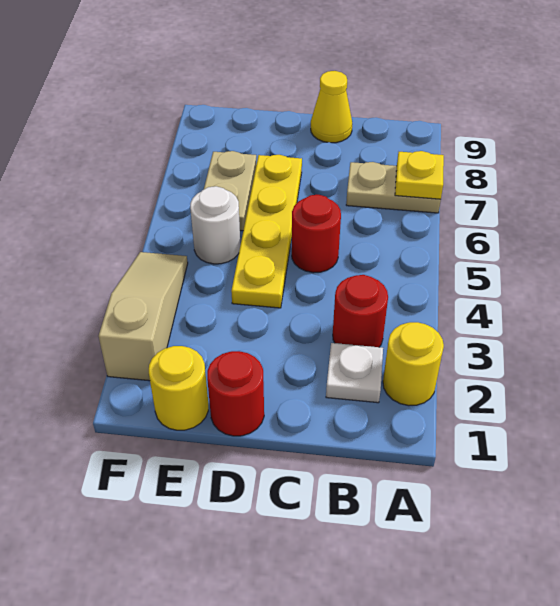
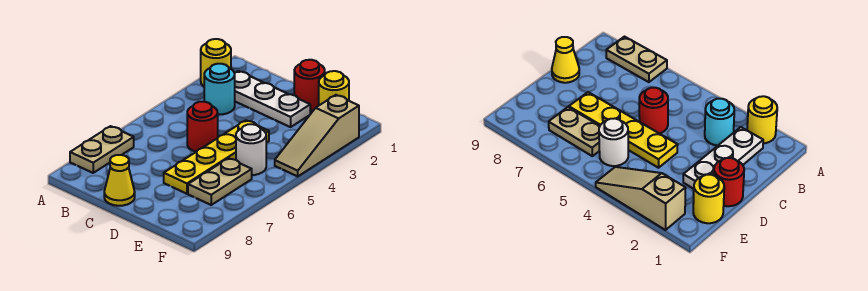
tan 1x2 plate [346,162,441,213] -> tan 1x2 plate turned to [70,126,134,173]
yellow 1x1 plate [395,151,444,200] -> none
white 1x1 plate [326,343,383,403] -> white 1x3 plate [234,71,310,127]
red 1x1 round brick [333,275,388,347] -> cyan 1x1 round brick [204,64,235,115]

